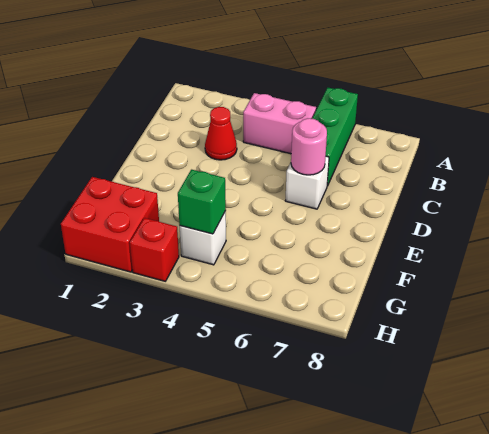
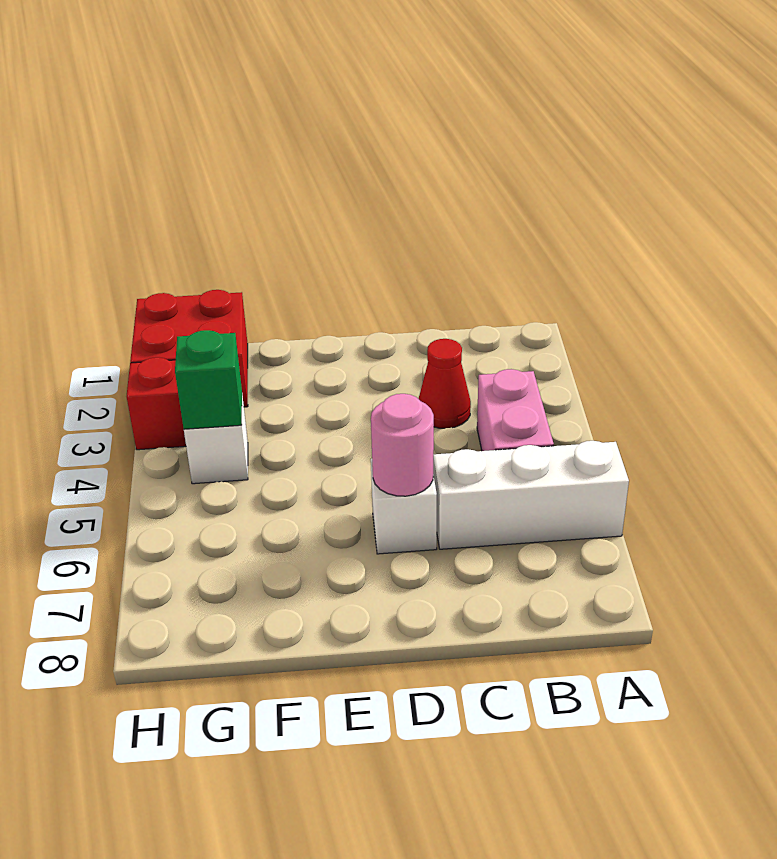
green 1x3 brick [312,88,358,186] -> white 1x3 brick [433,441,629,549]

